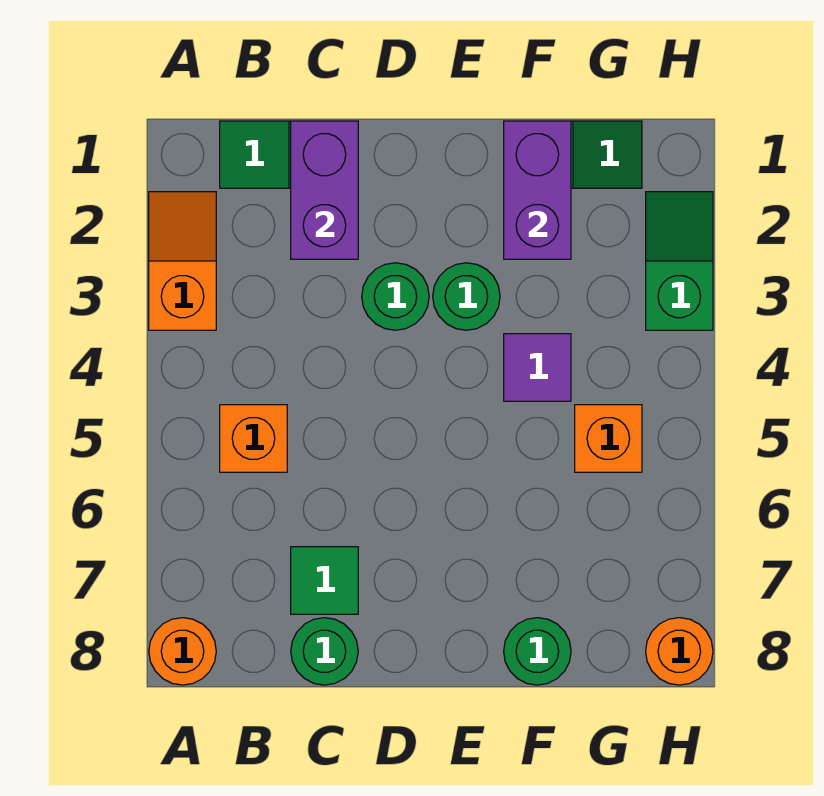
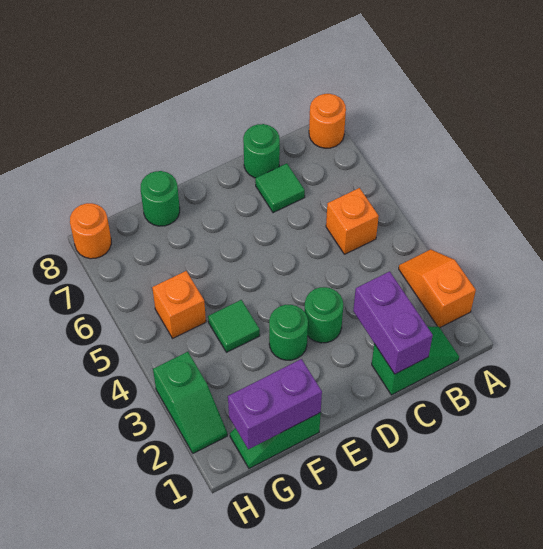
orange 1x2 slope [149,192,216,330] -> orange 1x2 slope turned to [399,249,476,328]
purple 1x2 brick [504,121,571,259] -> purple 1x2 brick turned to [228,359,322,449]
purple 1x1 tile [504,334,571,401] -> green 1x1 tile [208,300,260,352]

